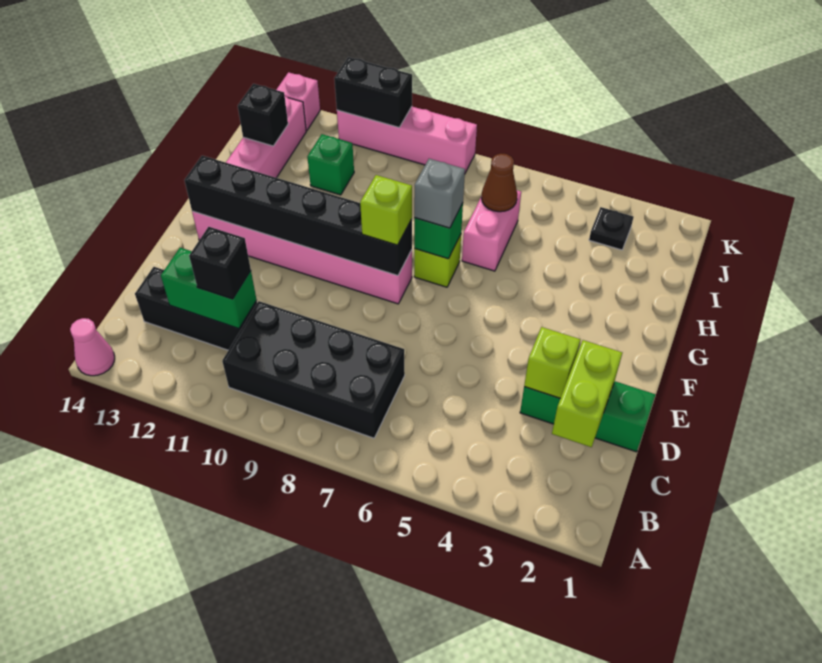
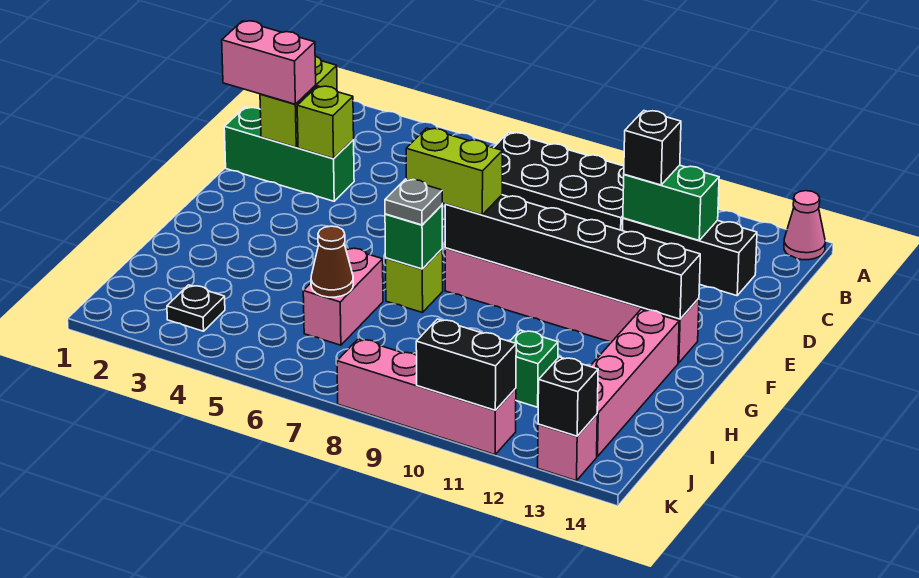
none -> pink 1x2 brick [222,21,316,104]
lime 1x1 brick [360,175,412,245] -> lime 1x2 brick [406,128,502,215]
grey 1x1 brick [414,159,465,228] -> grey 1x1 plate [385,179,442,225]
black 1x1 brick [238,84,288,146] -> black 1x1 brick moved to [538,357,598,436]

